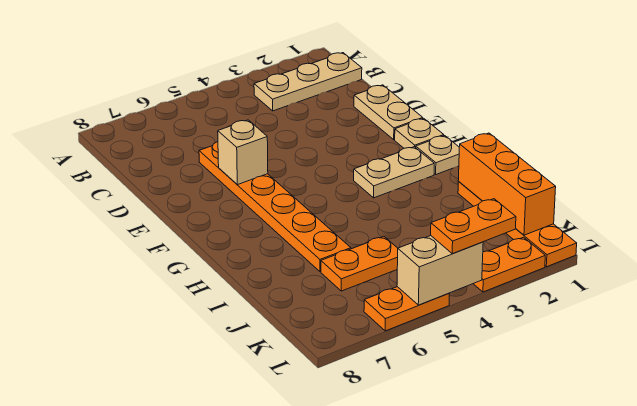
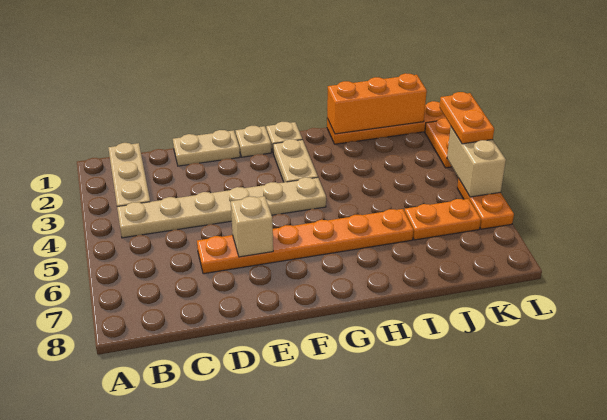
none -> tan 1x6 plate [117,177,326,238]
orange 1x2 plate [321,237,398,291] -> orange 1x2 plate turned to [404,199,481,240]

